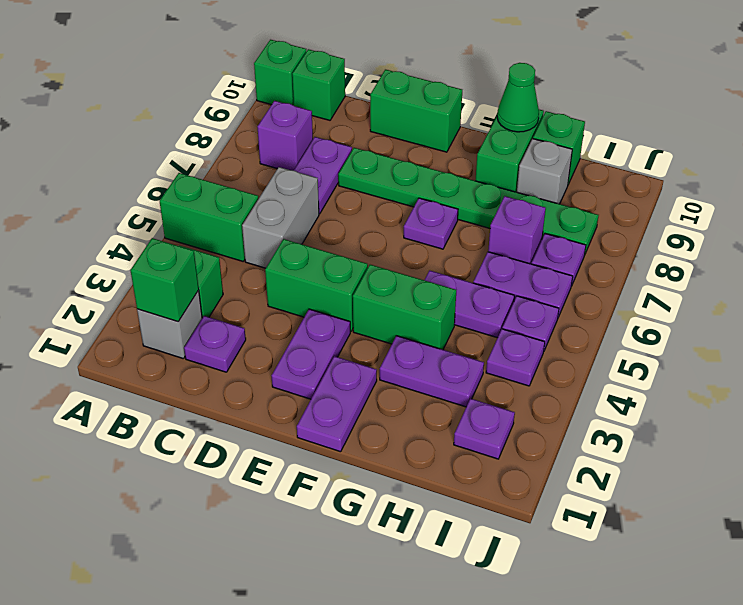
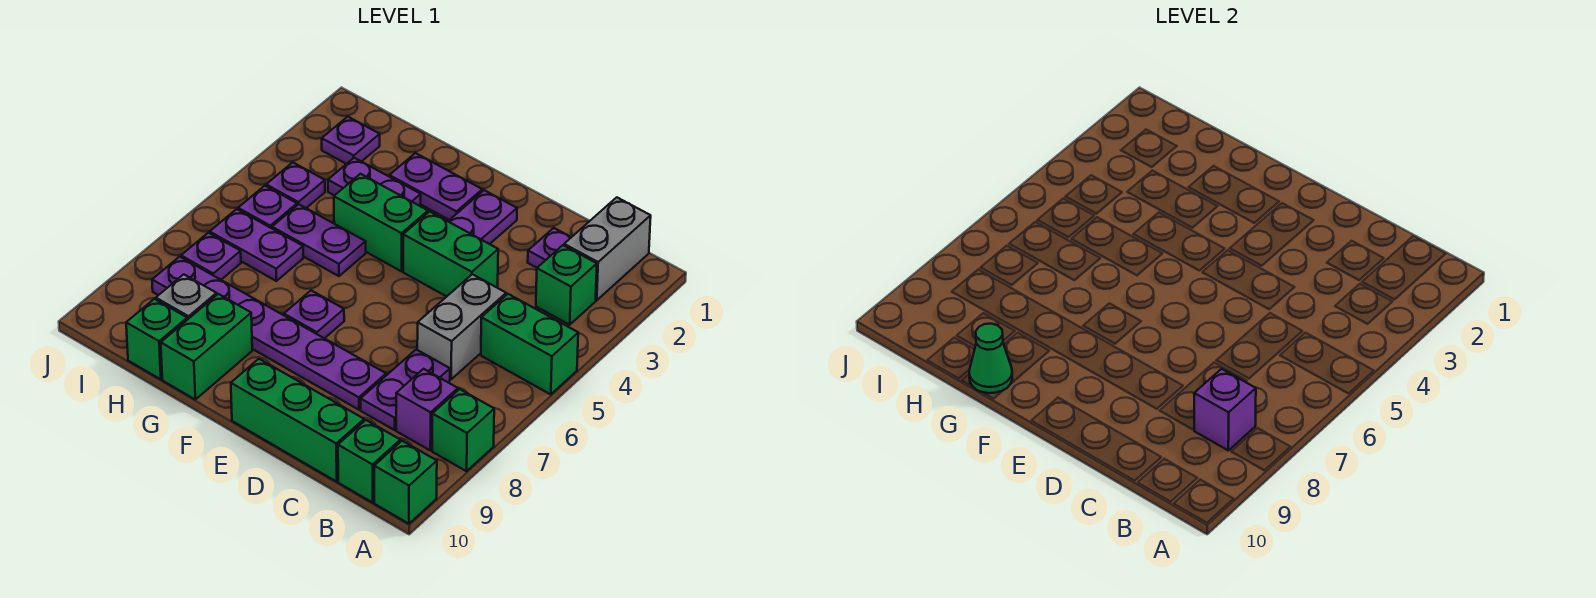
grey 1x1 brick [137,290,202,359] -> grey 1x2 brick [564,197,651,300]
green 1x1 brick [130,238,199,321] -> green 1x1 brick moved to [432,389,494,471]
green 1x6 plate [338,148,599,254] -> purple 1x6 plate [152,257,386,410]
green 1x2 brick [370,70,462,152] -> green 1x3 brick [231,359,364,482]
purple 1x2 plate [297,356,377,452] -> purple 1x2 plate turned to [389,153,482,220]
purple 1x1 brick [488,196,546,264] -> purple 1x1 brick moved to [1194,369,1256,450]

